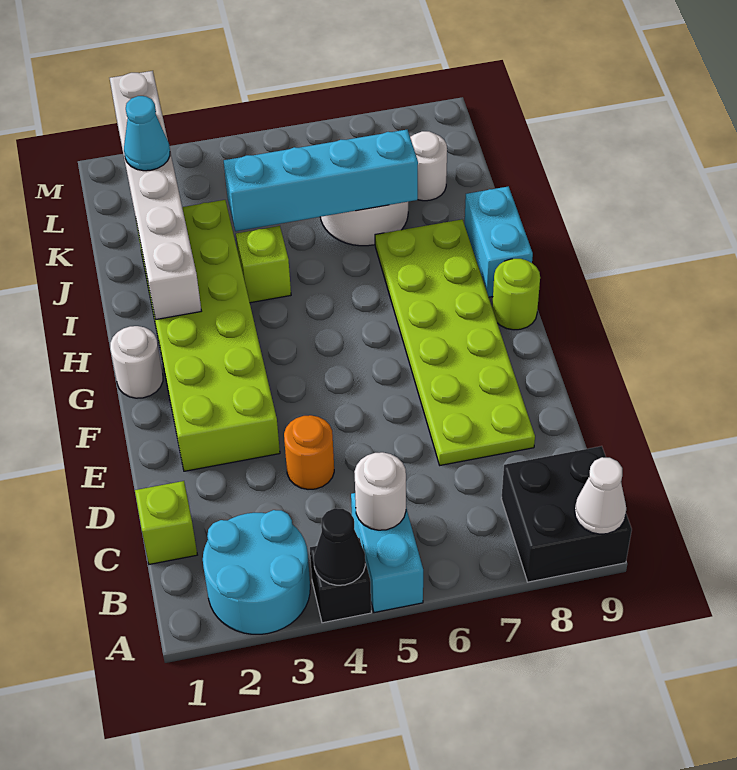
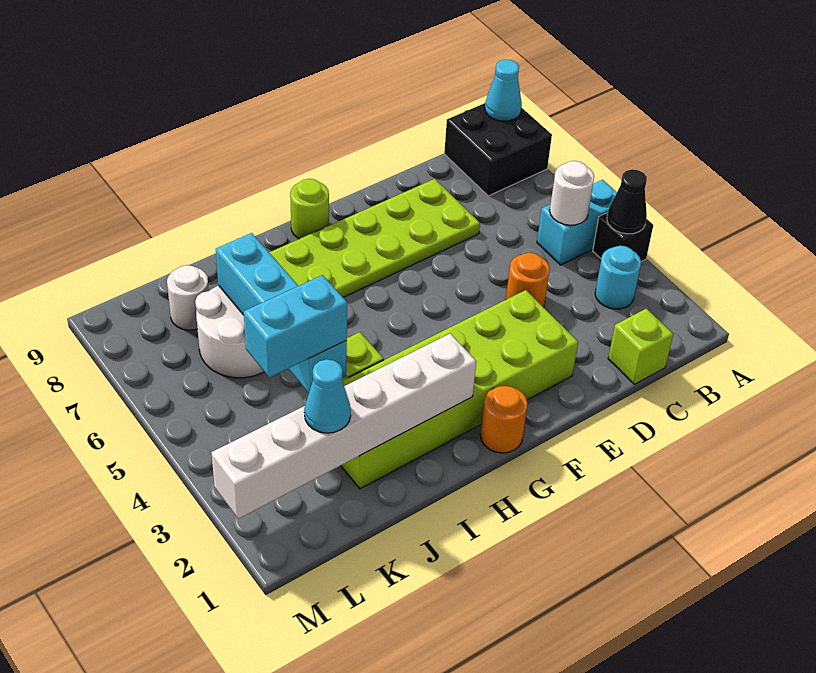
cyan 2x2 round brick [203,510,310,634] -> cyan 1x1 round brick [595,246,641,309]
white 1x1 cone [575,457,626,534] -> cyan 1x1 cone [485,60,522,121]
white 1x1 round brick [110,326,163,398] -> orange 1x1 round brick [480,386,528,453]
cyan 1x2 brick [465,186,533,297] -> cyan 1x2 brick moved to [244,275,347,377]

